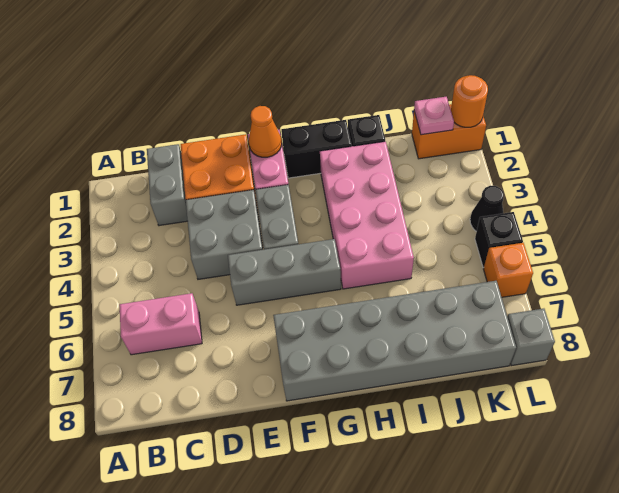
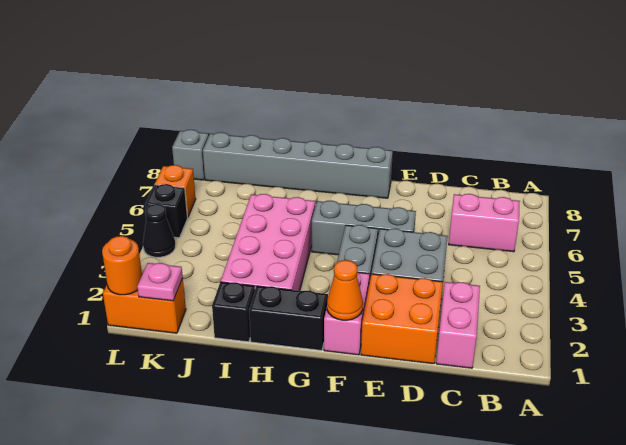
grey 1x2 brick [147,144,188,226] -> pink 1x2 brick [436,282,480,368]
grey 2x6 brick [273,281,516,401] -> grey 1x6 brick [203,132,393,198]

